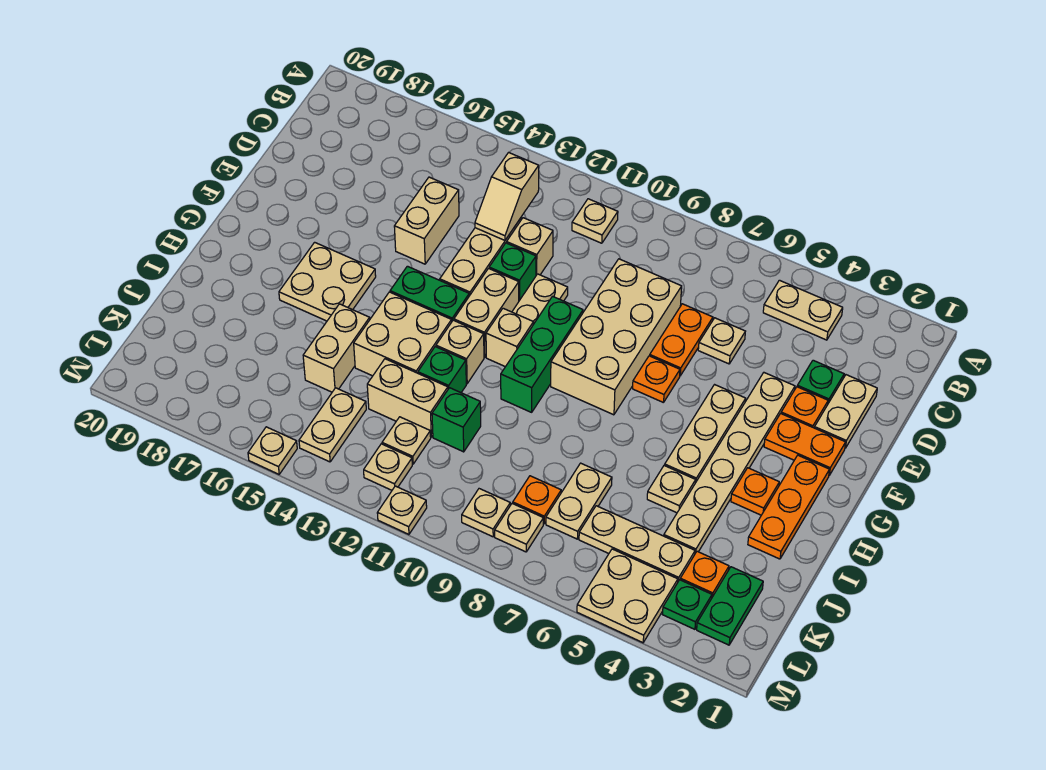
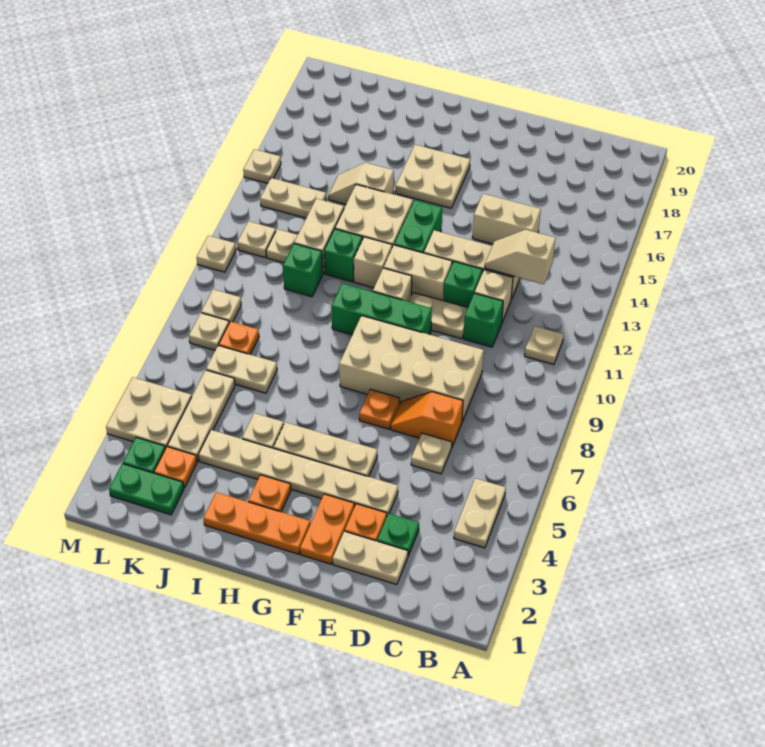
orange 1x2 plate [650,304,713,376] -> orange 1x2 slope [391,392,463,447]
none -> green 1x1 brick [463,293,503,347]
tan 1x2 brick [303,304,370,392] -> tan 1x2 slope [328,163,394,204]

